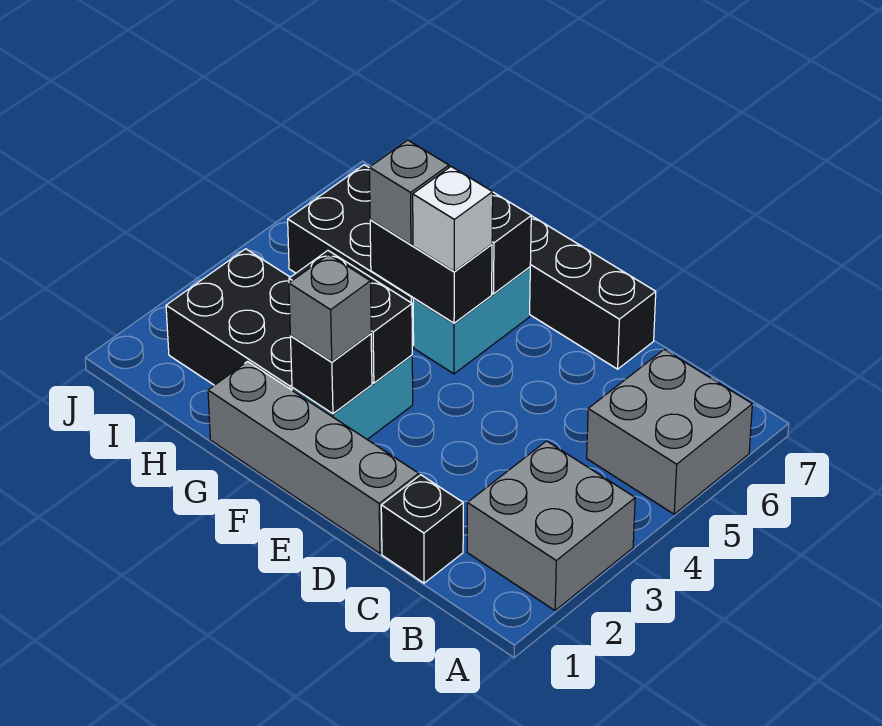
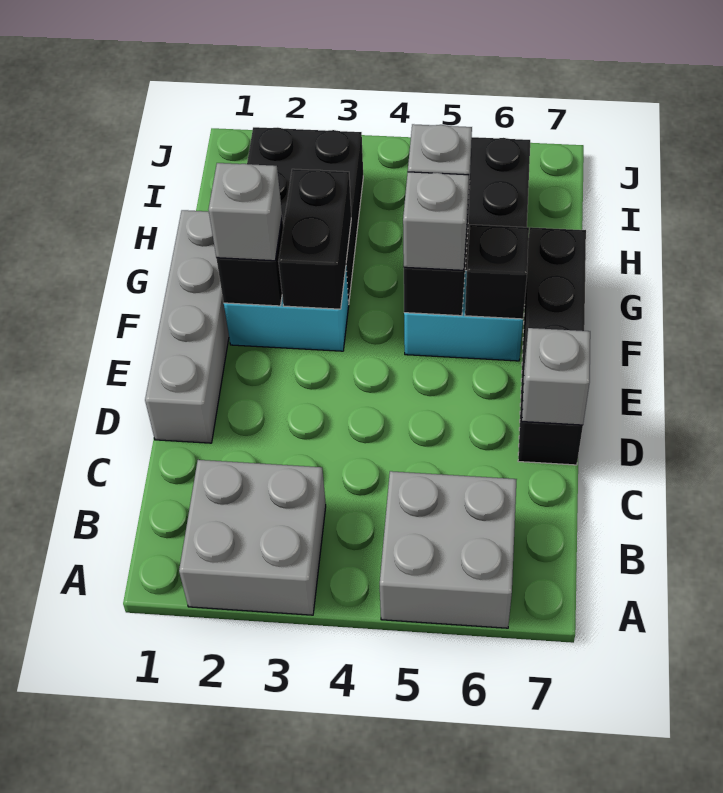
black 1x1 brick [381,475,463,583] -> none
none -> grey 1x1 brick [522,328,590,425]
white 1x1 brick [413,167,493,271] -> grey 1x1 brick [403,172,469,270]

